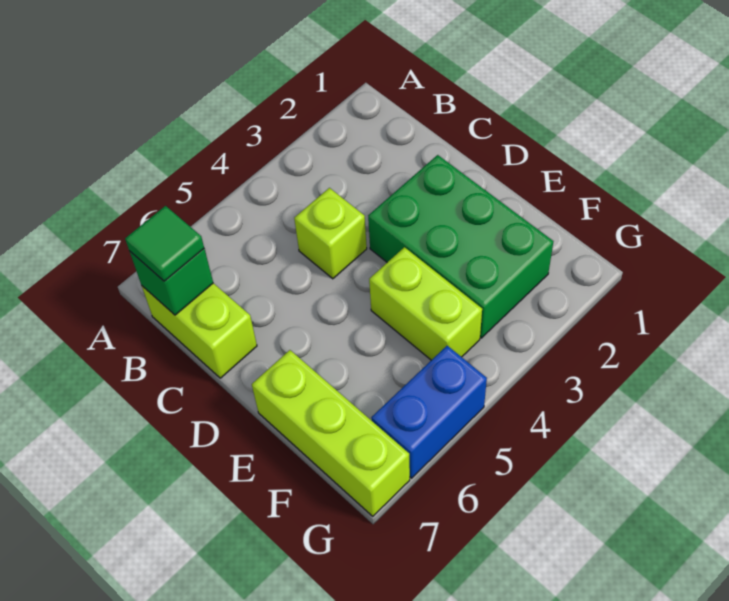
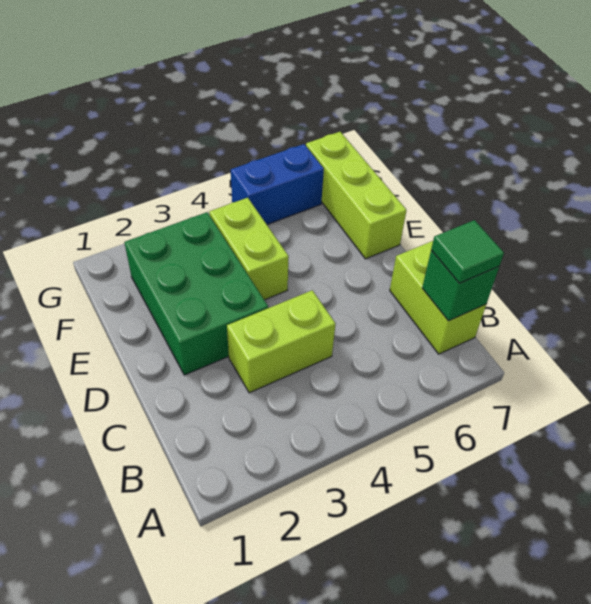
lime 1x1 brick [294,188,367,279] -> lime 1x2 brick [227,290,335,393]

